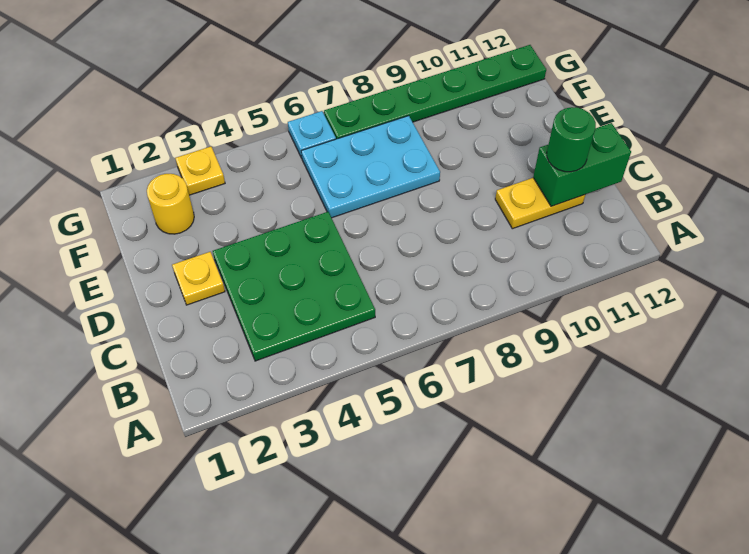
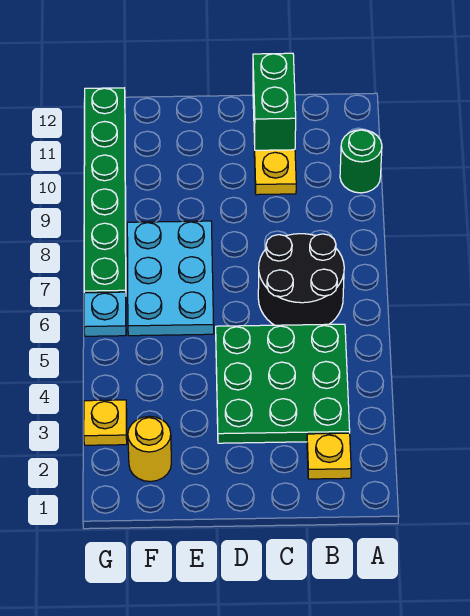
none -> black 2x2 round brick [258,234,344,325]
green 1x1 round brick [547,107,596,172] -> green 1x1 round brick moved to [340,130,382,193]
yellow 1x1 plate [172,252,225,305] -> yellow 1x1 plate moved to [307,433,351,479]

